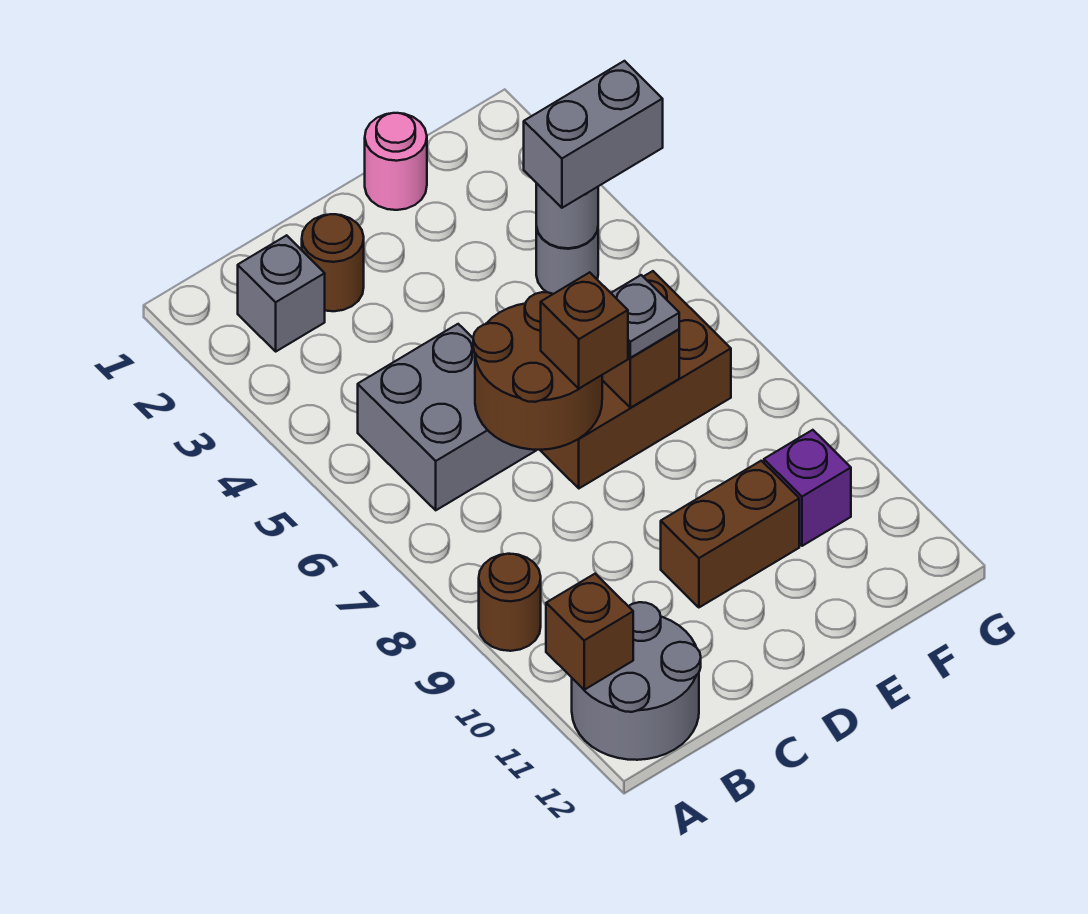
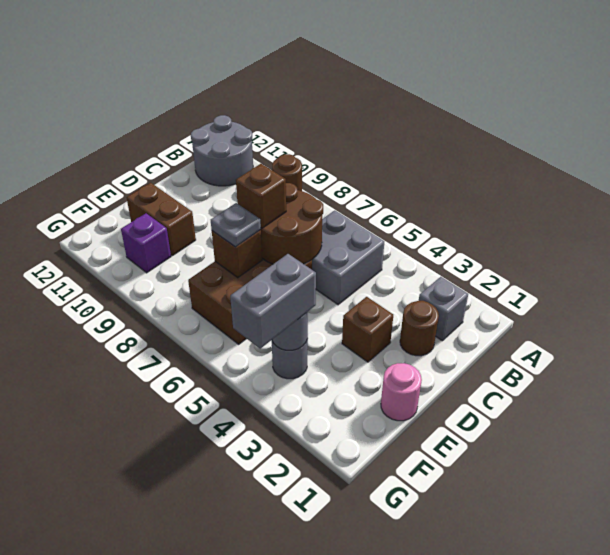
brown 1x1 brick [546,574,633,690] -> brown 1x1 brick moved to [342,297,393,362]
brown 1x2 brick [661,461,799,607] -> brown 1x2 brick turned to [127,183,196,256]

